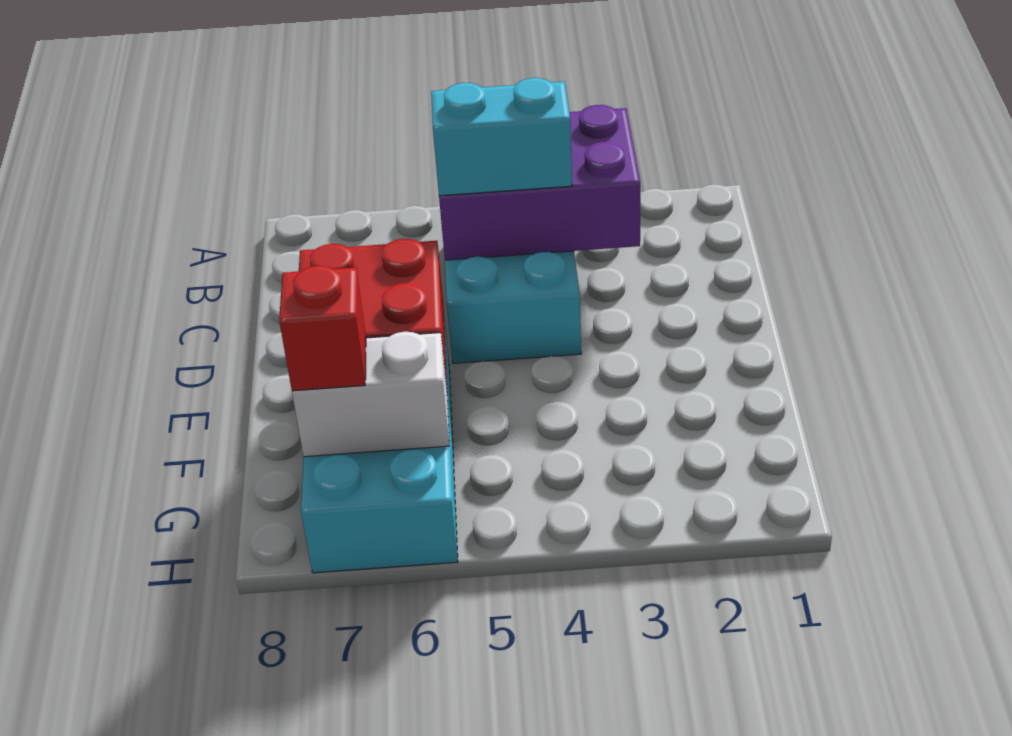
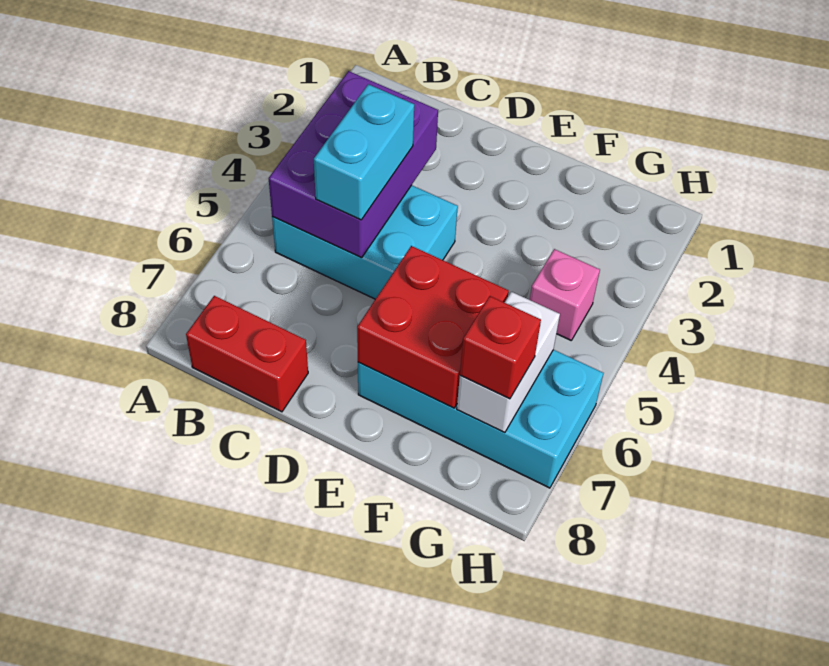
none -> red 1x2 brick [186,296,308,412]
none -> pink 1x1 brick [530,249,600,340]

